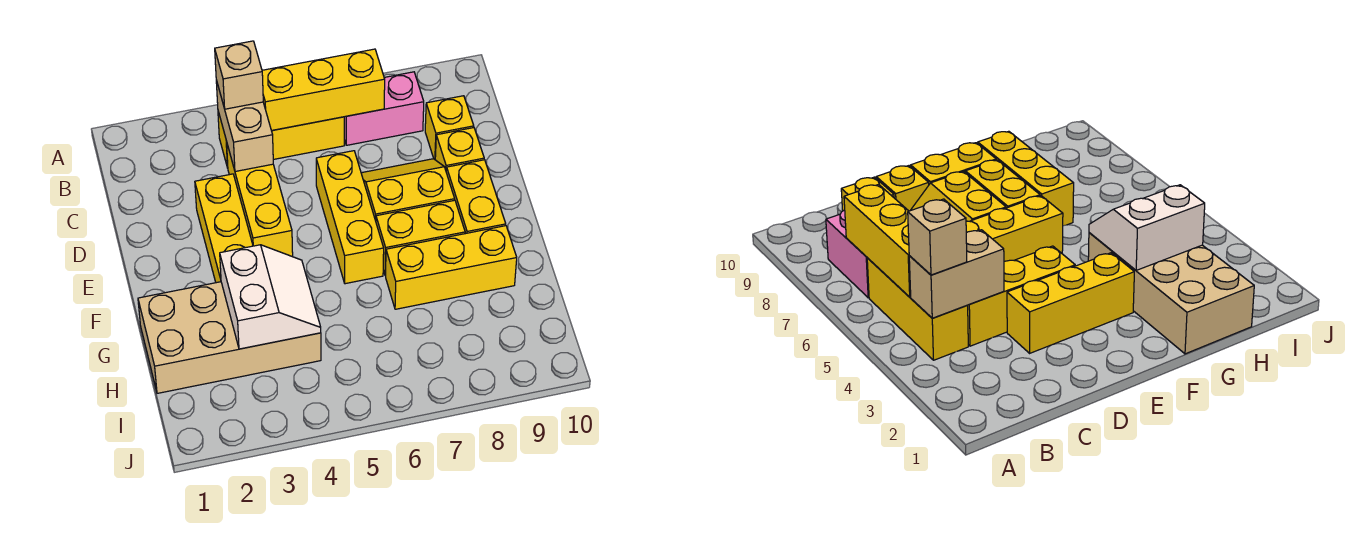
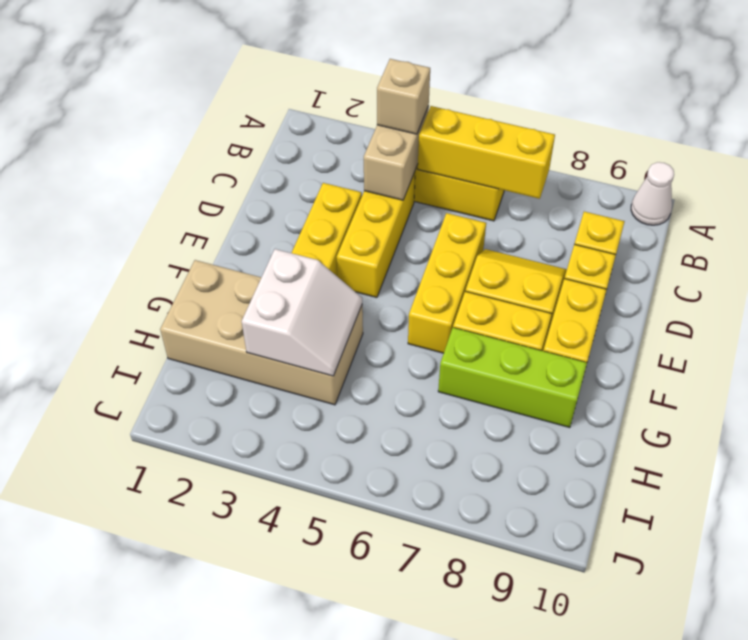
none -> white 1x1 cone [631,162,674,225]
pink 1x2 brick [344,72,424,145] -> none
yellow 1x3 brick [386,226,517,309] -> lime 1x3 brick [438,328,587,428]

